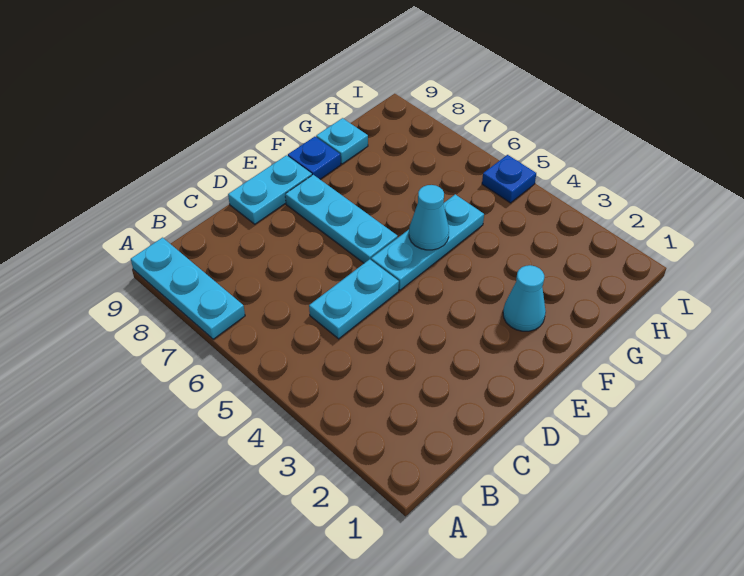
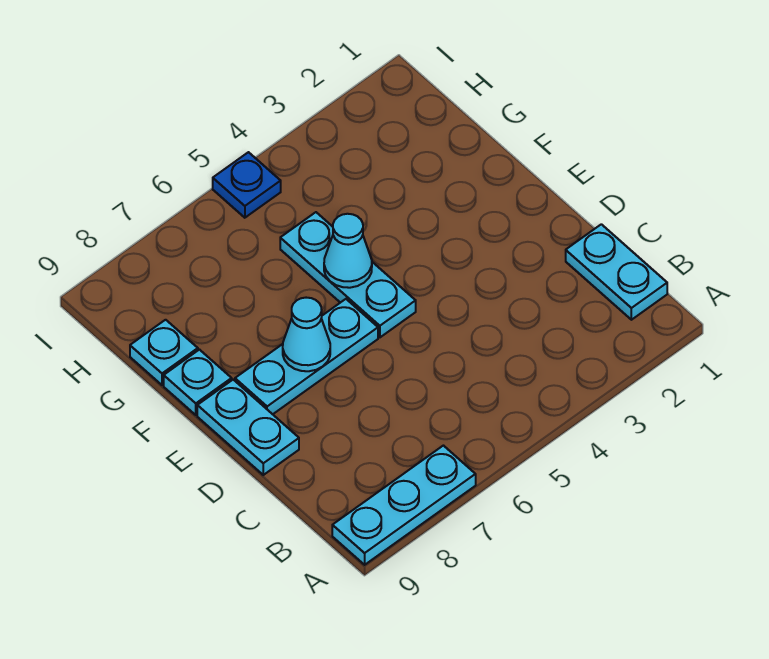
cyan 1x2 plate [309,259,399,339] -> cyan 1x2 plate moved to [566,224,667,320]
cyan 1x1 cone [503,265,546,331] -> cyan 1x1 cone moved to [283,298,330,371]
blue 1x1 plate [288,137,341,179] -> cyan 1x1 plate [164,350,232,415]

